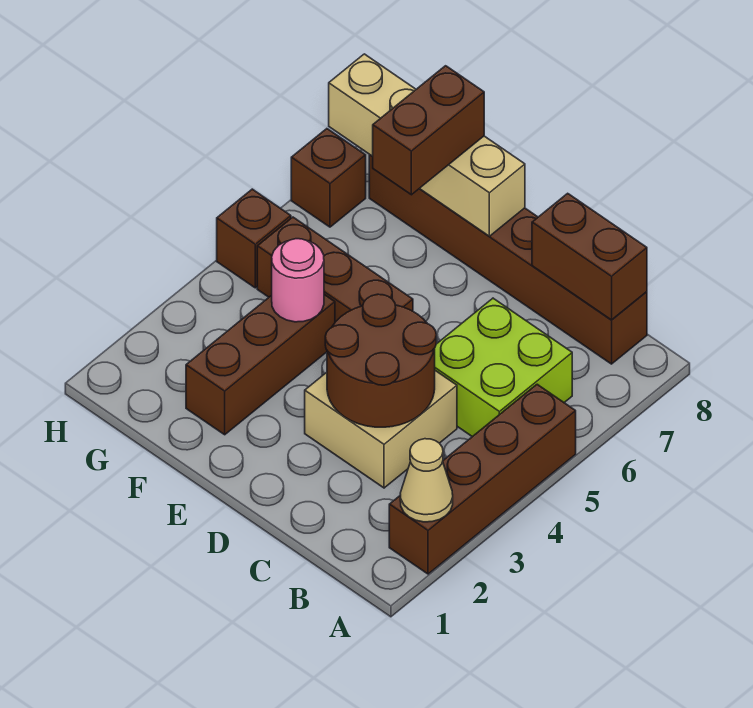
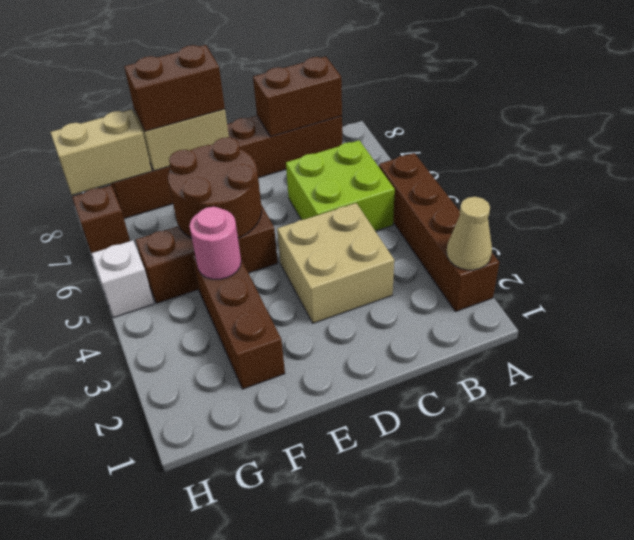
brown 2x2 round brick [325,294,436,427] -> brown 2x2 round brick moved to [168,137,262,238]
brown 1x2 brick [373,66,484,195] -> brown 1x2 brick turned to [124,45,225,131]
brown 1x1 brick [217,189,291,288] -> white 1x1 brick [91,240,154,318]

